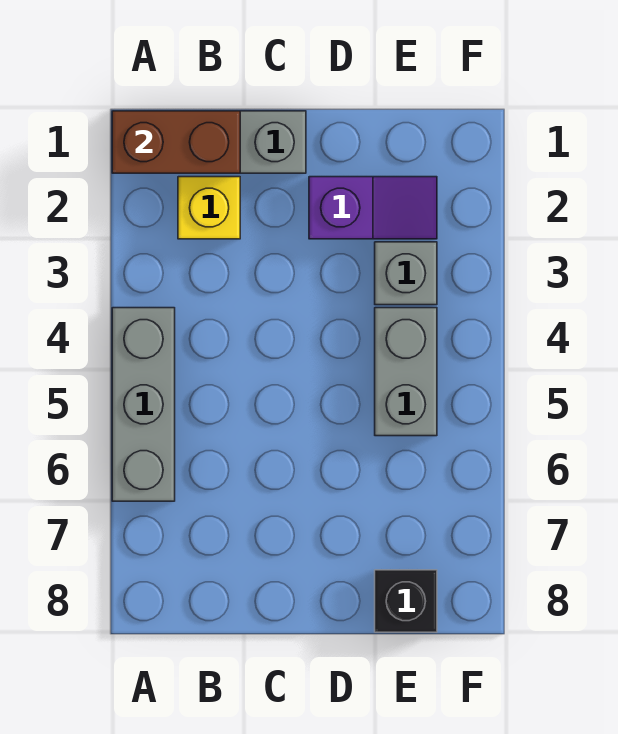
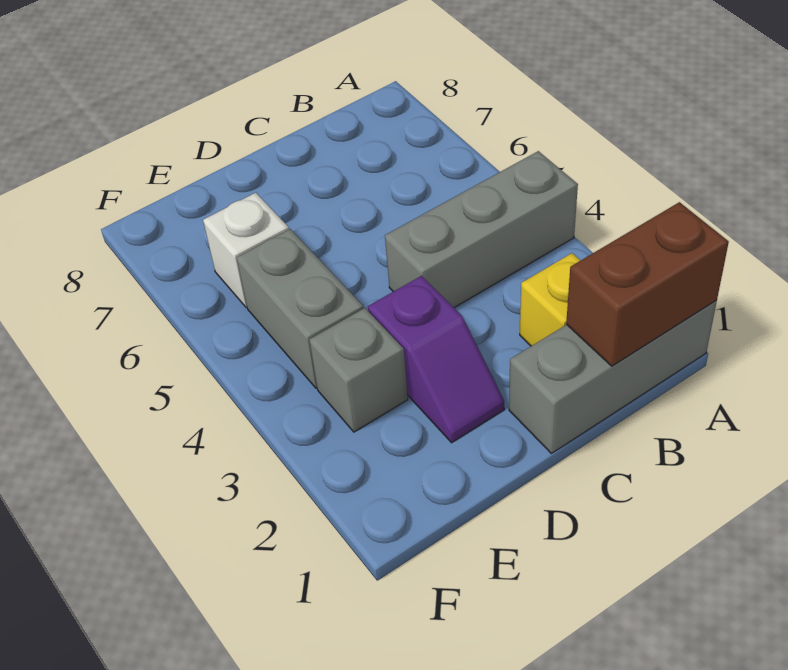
grey 1x3 brick [112,308,175,501] -> grey 1x3 brick turned to [385,151,578,308]
purple 1x2 slope [309,177,437,239] -> purple 1x2 slope turned to [368,276,504,443]
none -> white 1x1 brick [203,193,289,307]
black 1x1 brick [375,570,437,632] -> none

